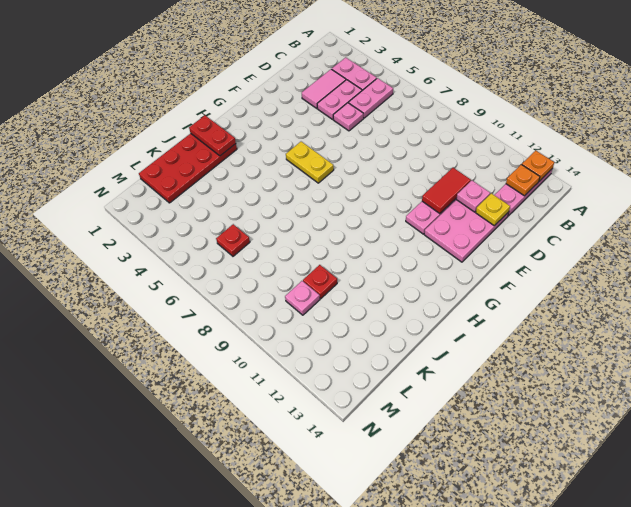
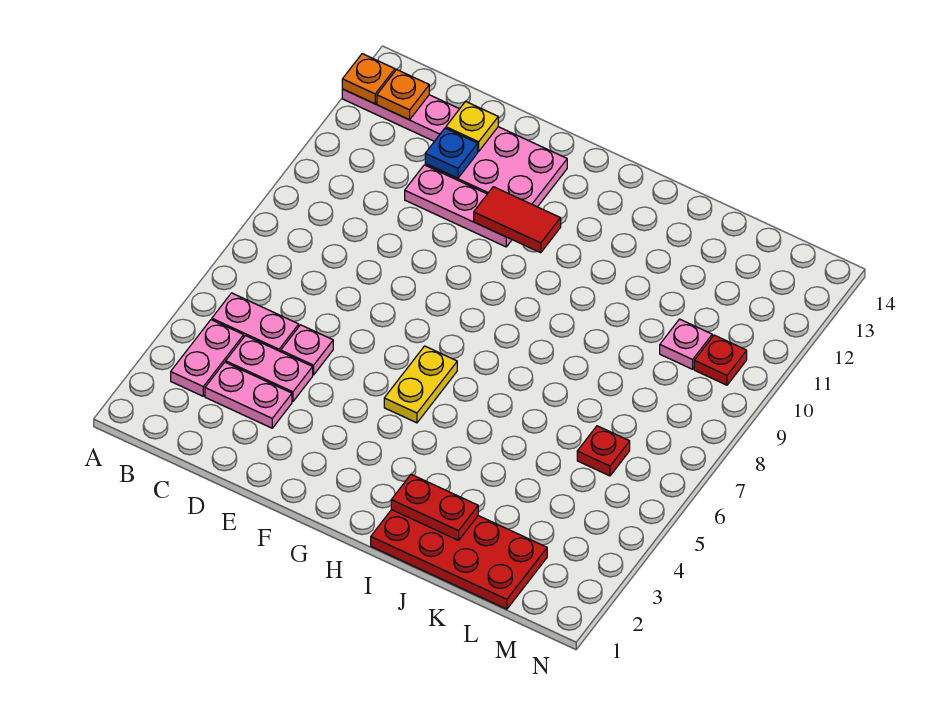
pink 1x2 tile [302,69,346,109] -> pink 1x2 plate [205,362,292,428]
red 1x2 tile [422,168,471,214] -> red 1x2 tile moved to [474,187,561,253]
pink 1x1 plate [456,181,490,212] -> blue 1x1 plate [425,128,478,178]
red 1x2 plate [189,115,236,156] -> red 1x2 plate turned to [391,474,478,540]
red 1x1 plate [303,265,337,299] -> red 1x1 plate moved to [694,335,747,385]

